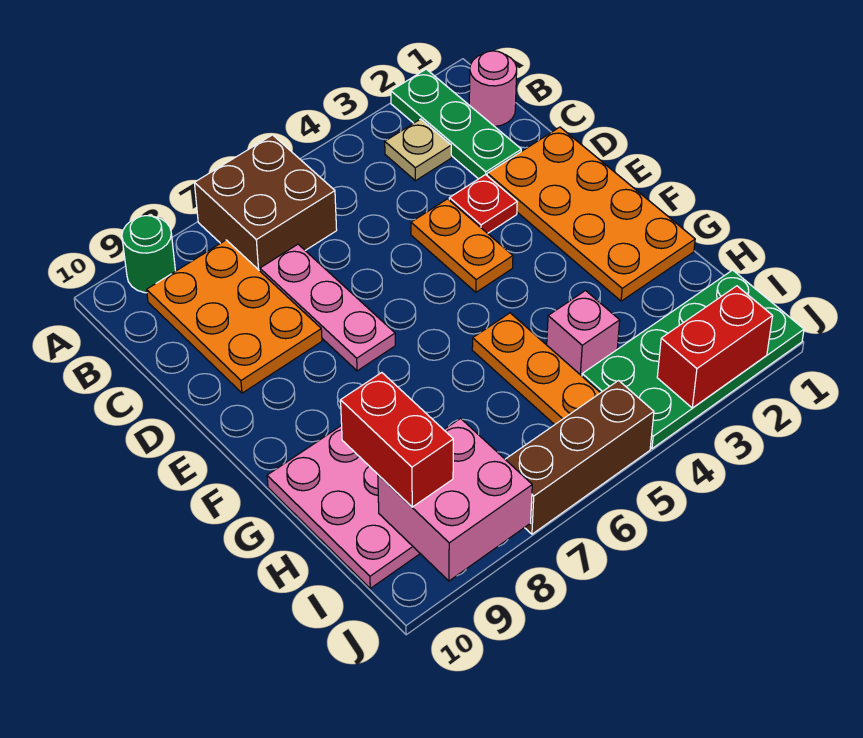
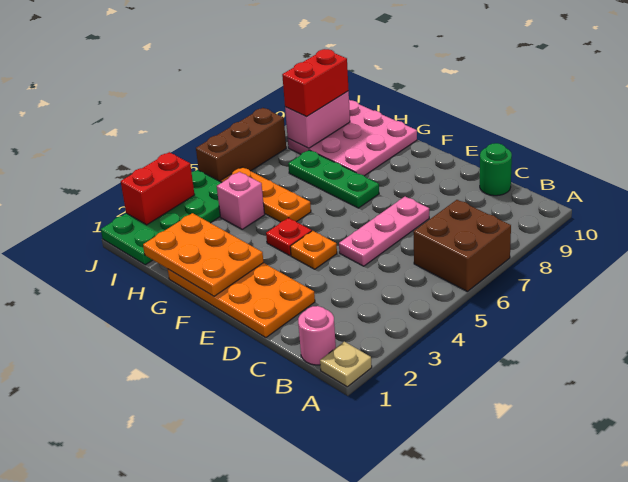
green 1x3 plate [391,69,521,179] -> green 1x3 plate moved to [288,150,379,208]
green 1x1 round brick [122,216,175,293] -> green 1x1 round brick moved to [480,143,512,196]
tan 1x1 plate [385,119,451,181] -> tan 1x1 plate moved to [320,342,372,387]
orange 2x3 plate [147,240,322,393] -> orange 2x3 plate moved to [143,213,264,296]
pink 1x3 plate [260,244,395,371] -> pink 1x3 plate turned to [339,197,429,266]
red 1x1 plate [449,175,517,233] -> red 1x1 plate moved to [266,218,312,256]
orange 1x2 plate [411,199,513,292] -> orange 1x1 plate [290,231,337,269]
red 1x2 brick [341,373,453,507] -> red 1x2 brick turned to [282,49,349,117]
pink 2x2 brick [378,418,532,581] -> pink 1x2 brick [285,91,350,148]

